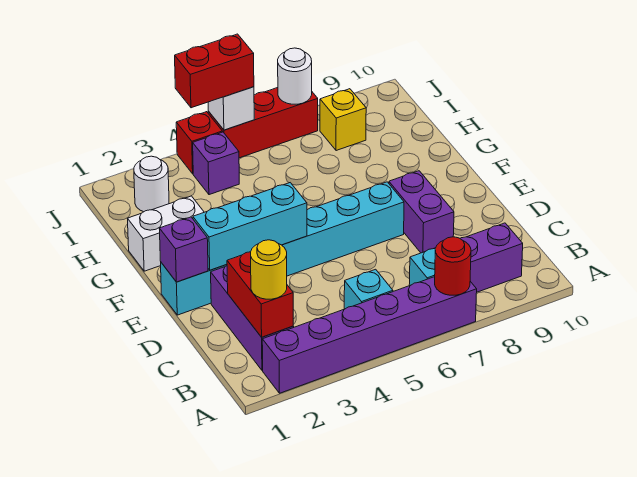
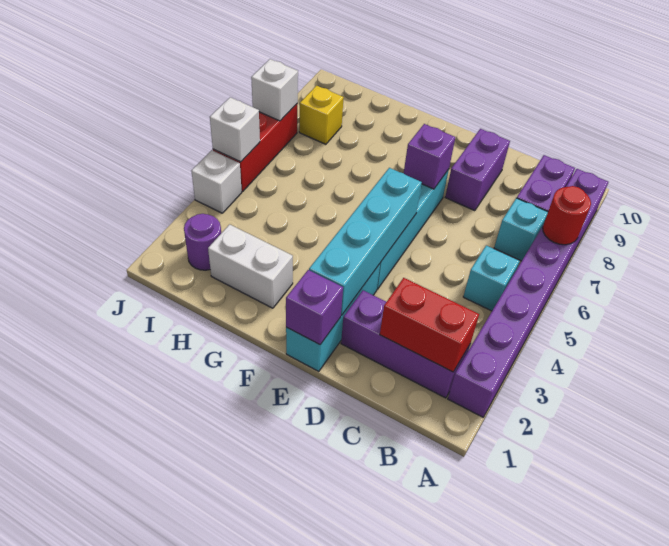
purple 1x6 brick [262,277,477,393] -> purple 1x8 brick [448,169,608,417]
yellow 1x1 round brick [251,240,287,299] -> none
purple 1x2 brick [389,171,454,253] -> purple 1x2 brick turned to [445,129,510,211]
cyan 1x3 brick [193,183,307,270] -> cyan 1x4 brick [309,168,422,315]
white 1x2 brick [128,196,204,271] -> white 1x2 brick turned to [208,224,293,308]
white 1x1 round brick [134,156,169,212] -> purple 1x1 round brick [184,214,221,270]
purple 1x1 brick [193,132,239,195] -> purple 1x1 brick moved to [404,124,455,189]
red 1x1 brick [176,112,222,174] -> white 1x1 brick [192,150,242,213]
red 1x2 brick [175,34,254,108] -> none
white 1x1 round brick [278,48,312,104] -> white 1x1 brick [251,59,298,121]

